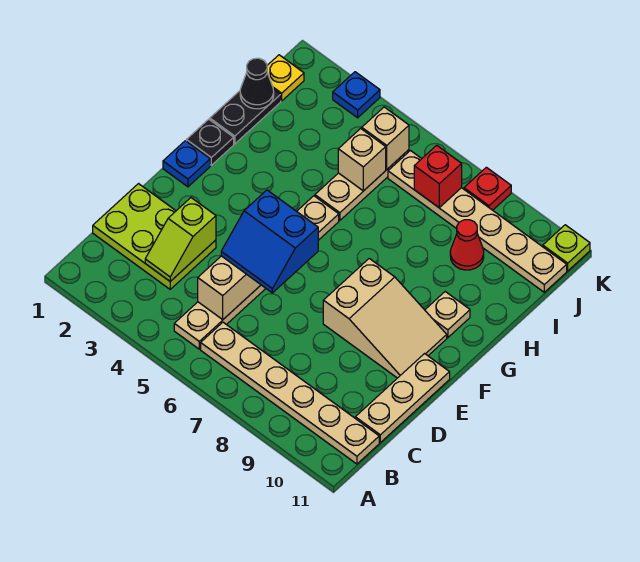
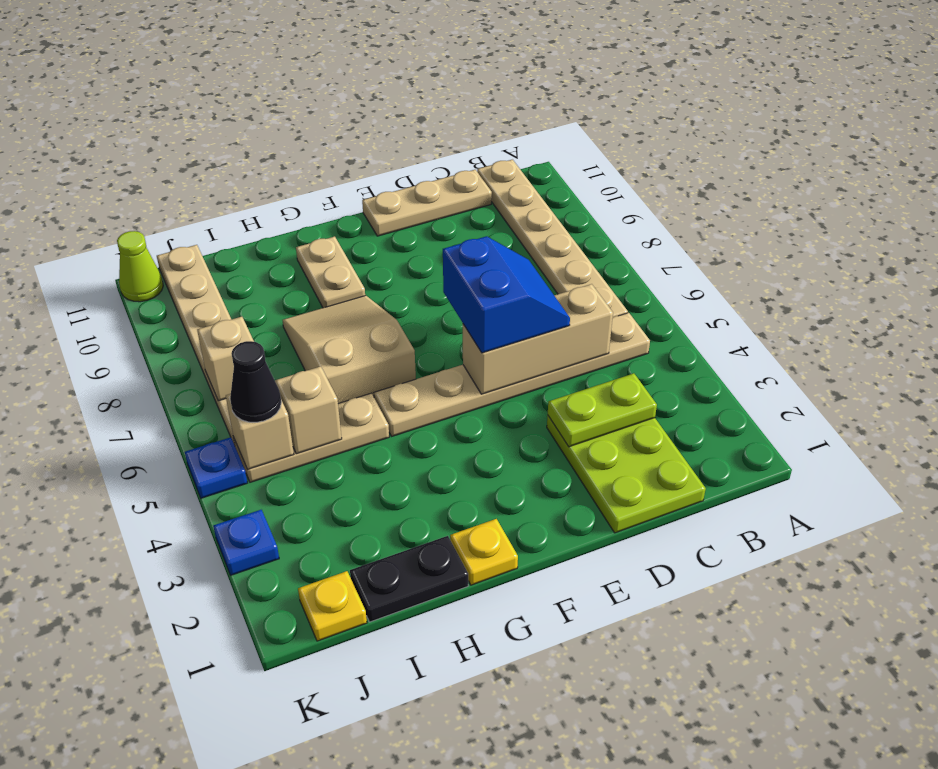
lime 1x2 slope [145,198,216,281] -> lime 1x2 plate [548,373,657,447]
tan 2x3 slope [323,259,447,378] -> tan 2x3 slope moved to [283,295,416,403]
blue 1x1 plate [163,141,210,187] -> blue 1x1 plate moved to [185,437,247,498]
black 1x1 plate [186,119,234,165] -> yellow 1x1 plate [450,519,518,585]
tan 1x1 plate [425,292,470,338] -> tan 1x2 plate [296,237,365,308]
black 1x1 cone [240,58,274,109] -> black 1x1 cone moved to [230,341,281,422]
red 1x1 cone [450,220,484,270] -> none
red 1x1 brick [414,145,462,207] -> tan 1x1 brick [197,317,254,401]
red 1x1 plate [464,167,511,210] -> none
lime 1x1 plate [543,225,590,271] -> lime 1x1 cone [117,231,163,302]

